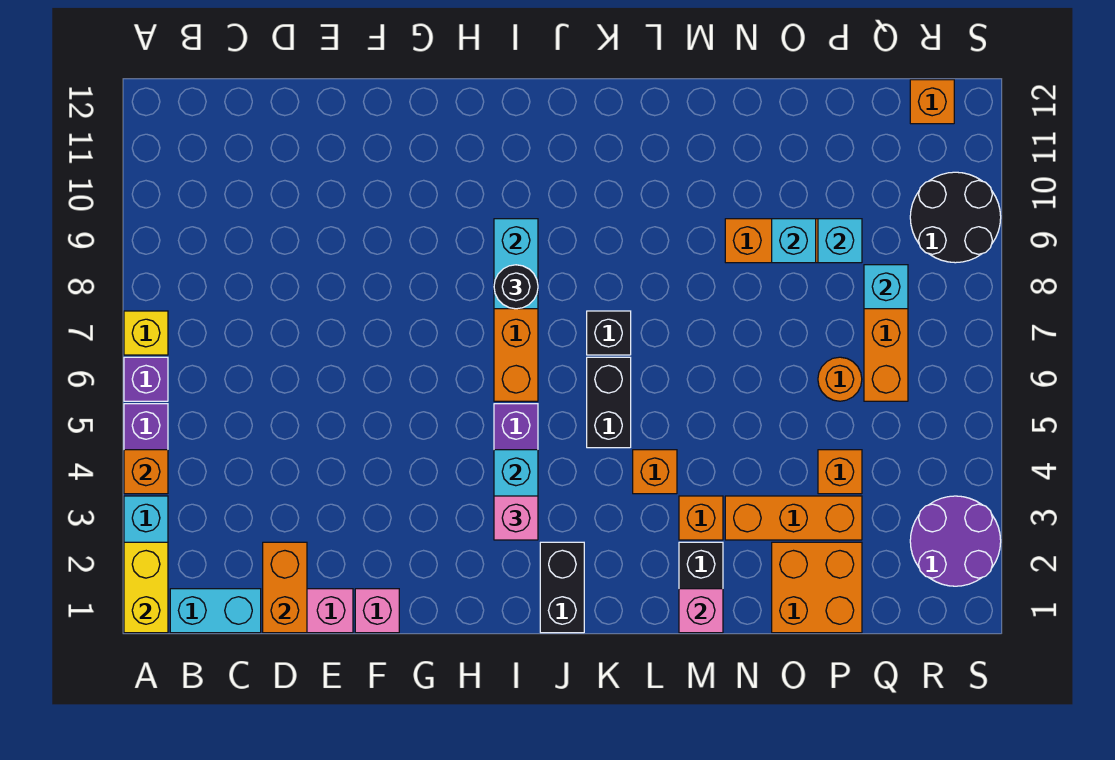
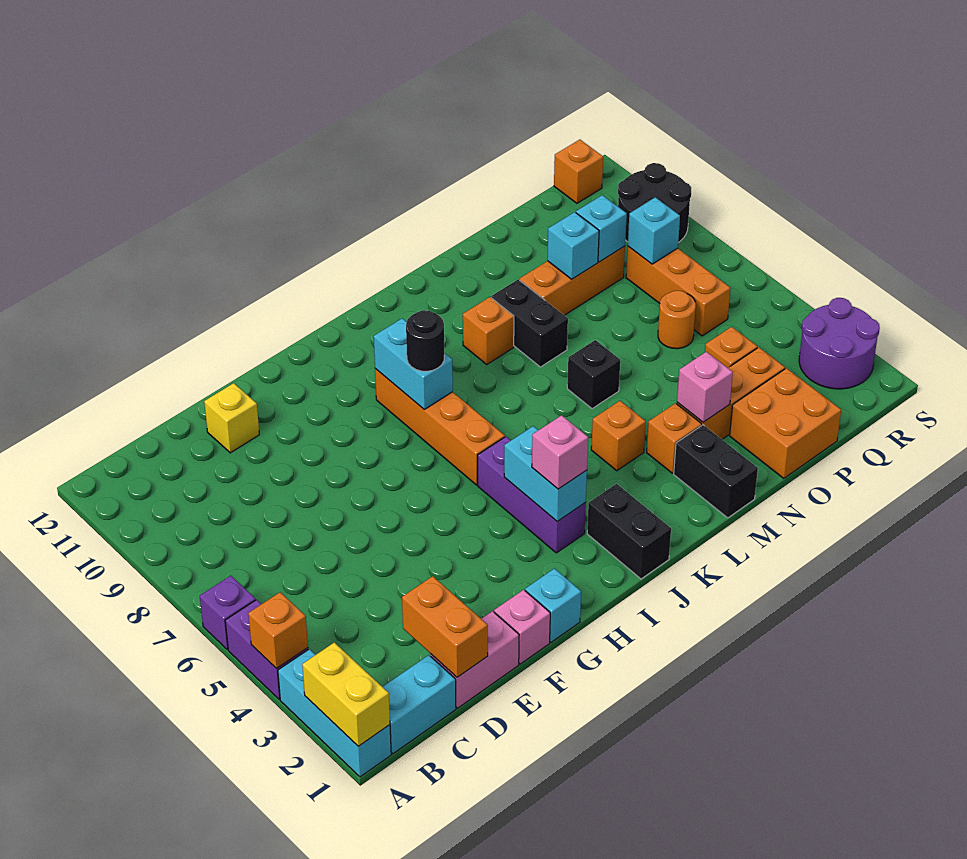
yellow 1x1 brick [124,311,168,355] -> yellow 1x1 brick moved to [204,383,259,453]
none -> cyan 1x1 brick [525,569,581,642]
black 1x2 brick [587,357,631,448] -> black 1x2 brick moved to [491,279,568,367]
black 1x1 brick [587,311,631,355] -> black 1x1 brick moved to [567,340,620,409]
none -> orange 1x1 brick [463,297,514,364]
pink 1x1 brick [679,589,723,633] -> pink 1x1 brick moved to [677,352,733,422]

